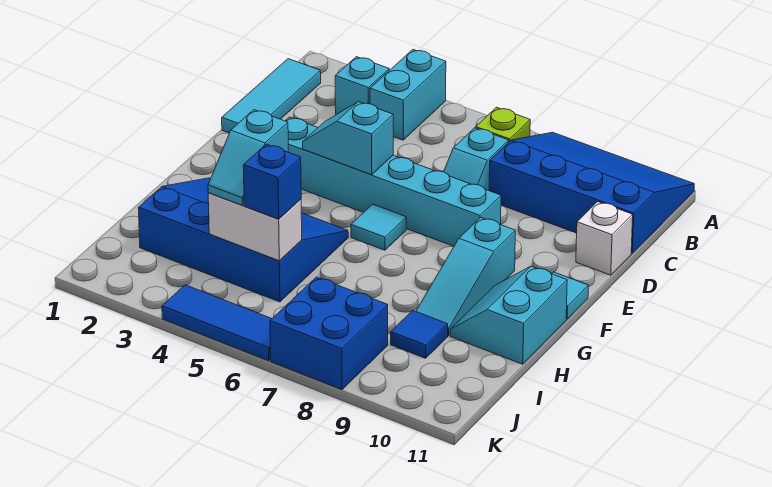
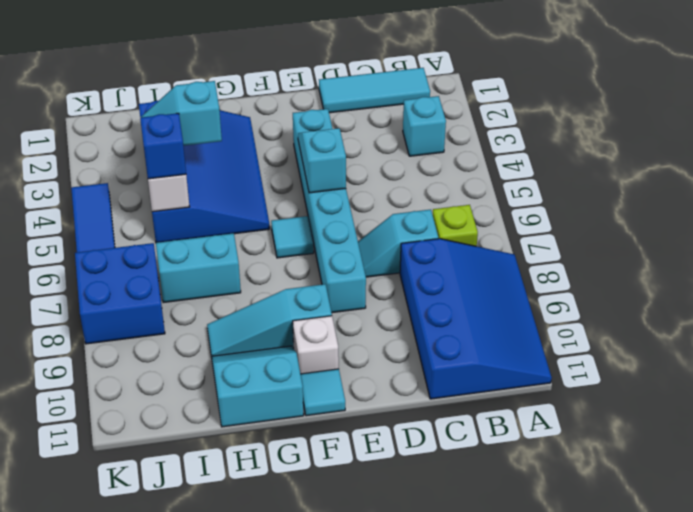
cyan 1x2 brick [370,50,446,140] -> cyan 1x2 brick moved to [156,233,241,303]
white 1x1 brick [576,202,633,275] -> white 1x1 brick moved to [293,316,339,374]
blue 1x1 tile [391,310,448,358] -> none

